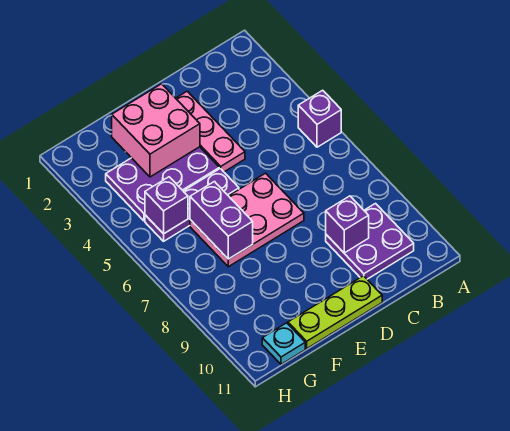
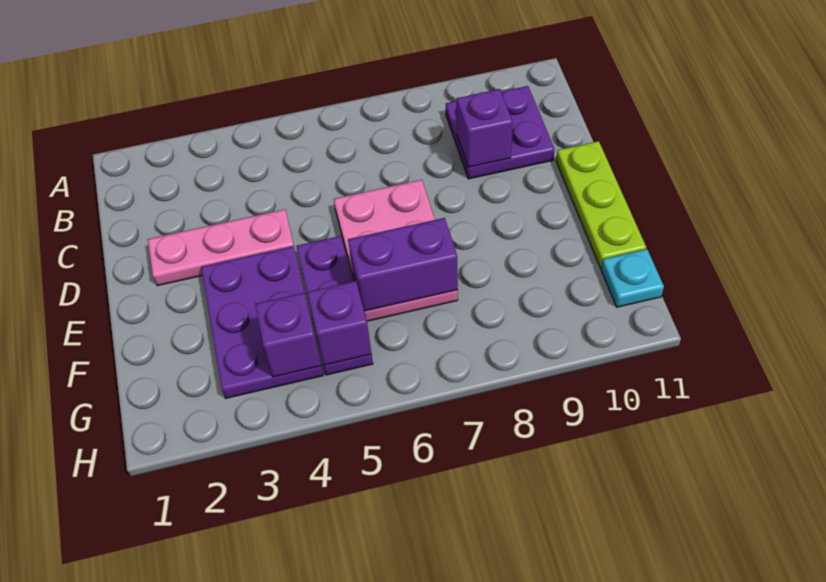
purple 1x1 brick [298,90,341,147] -> purple 1x1 brick moved to [255,293,321,377]
pink 2x2 brick [112,84,200,177] -> none

